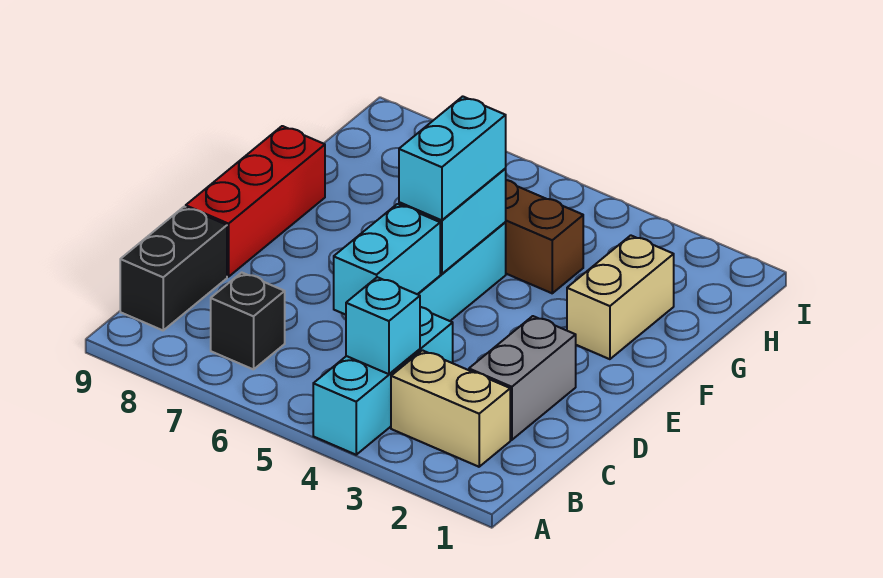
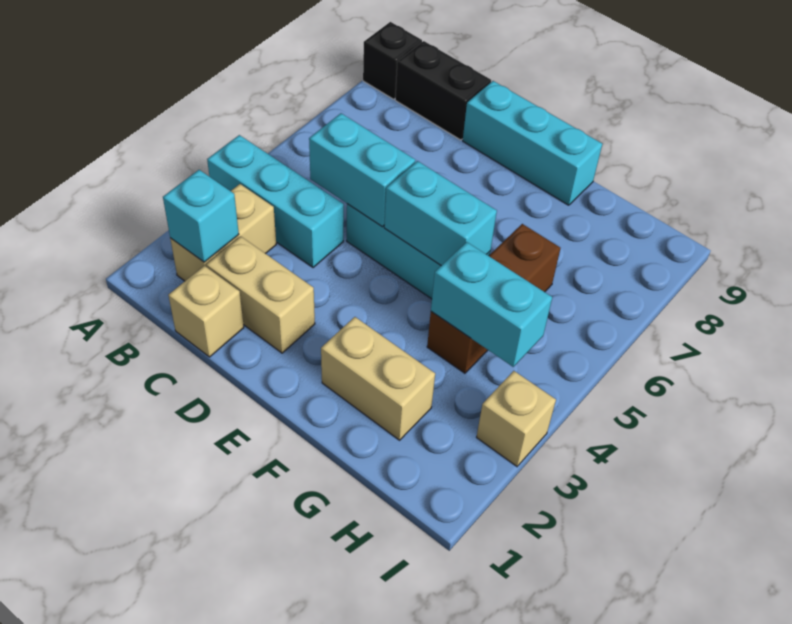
cyan 1x1 brick [346,277,420,374] -> cyan 1x1 brick moved to [163,170,239,262]
black 1x1 brick [211,273,285,369] -> black 1x1 brick moved to [363,22,422,99]
none -> tan 1x1 brick [169,266,244,357]
grey 1x2 brick [469,316,576,440] -> tan 1x2 brick [206,236,315,353]
red 1x3 brick [186,126,325,277] -> cyan 1x3 brick [463,81,602,205]
cyan 1x2 brick [399,96,506,220] -> cyan 1x2 brick moved to [431,242,552,367]
none -> tan 1x1 brick [476,371,556,466]

